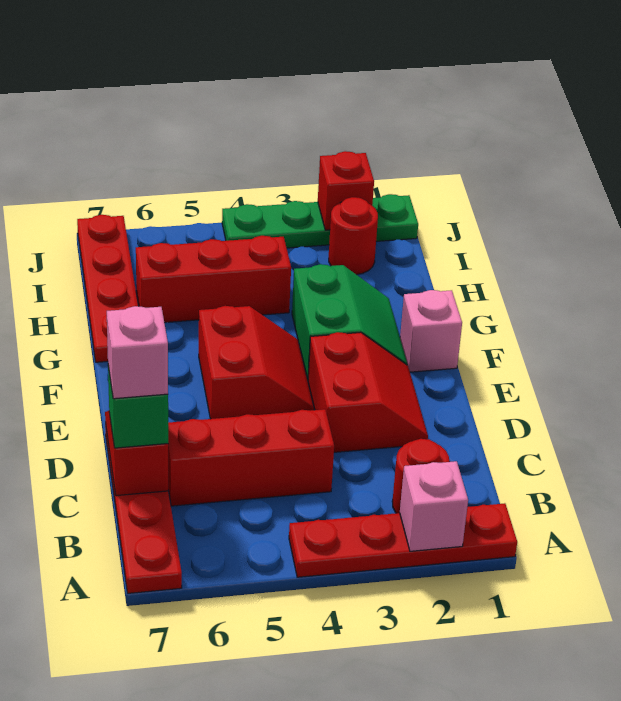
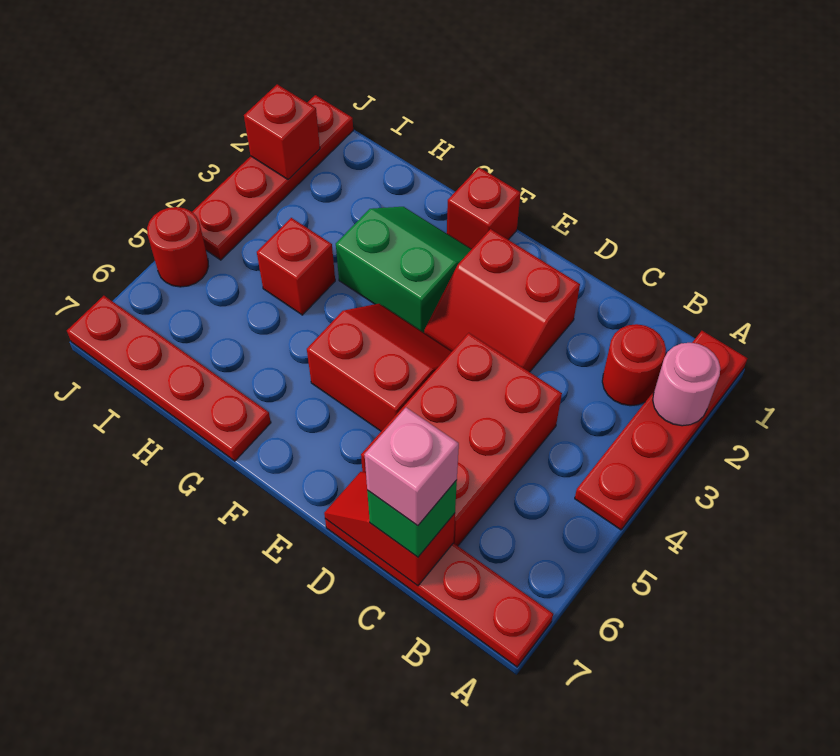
pink 1x1 brick [400,461,468,551] -> pink 1x1 round brick [653,343,720,426]
red 1x3 brick [168,409,334,506] -> red 2x3 brick [361,333,562,546]
red 2x2 slope [308,332,428,452] -> red 2x2 slope turned to [424,229,580,372]
pink 1x1 brick [400,290,462,372] -> red 1x1 brick [447,167,521,249]
red 1x3 brick [136,236,291,323] -> red 1x1 brick [257,218,335,315]
red 1x1 round brick [329,197,378,275] -> red 1x1 round brick moved to [147,207,208,287]
green 1x4 plate [222,194,418,248] -> red 1x4 plate [192,95,353,260]

